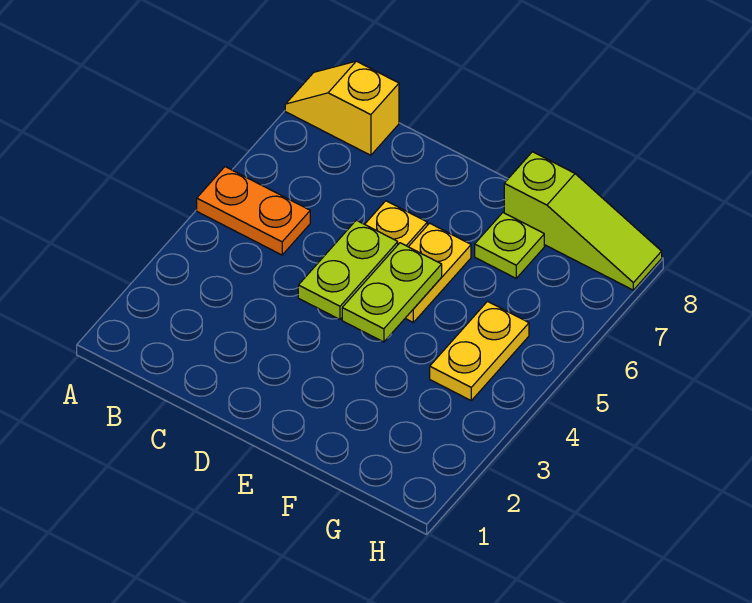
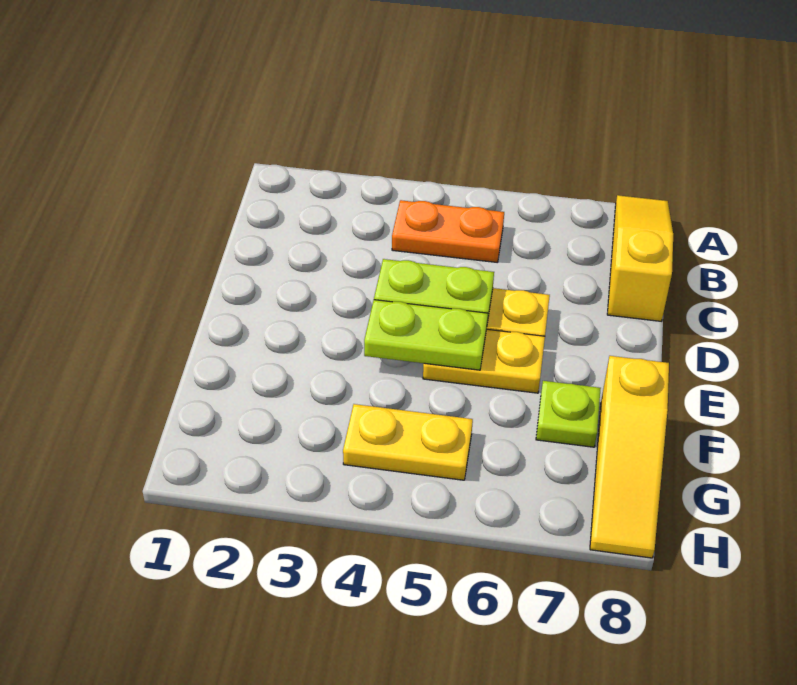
orange 1x2 plate [197,167,310,255] -> orange 1x2 plate turned to [392,200,504,262]
yellow 1x2 slope [285,61,399,155] -> yellow 1x3 slope [607,195,673,321]
lime 1x3 slope [504,152,662,290] -> yellow 1x3 slope [590,356,669,558]

